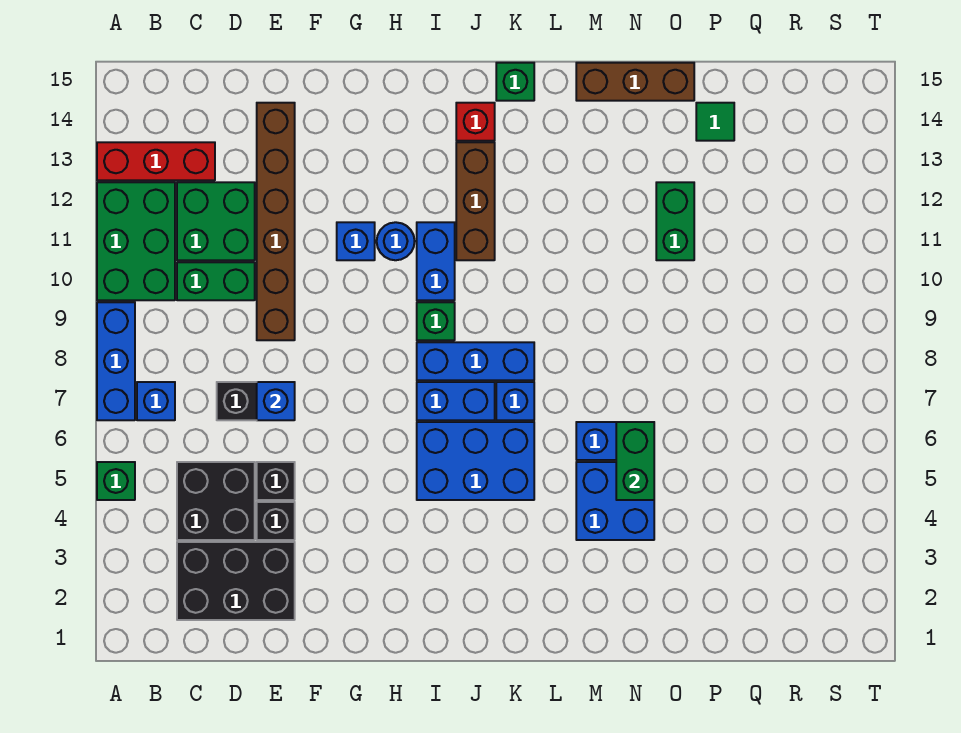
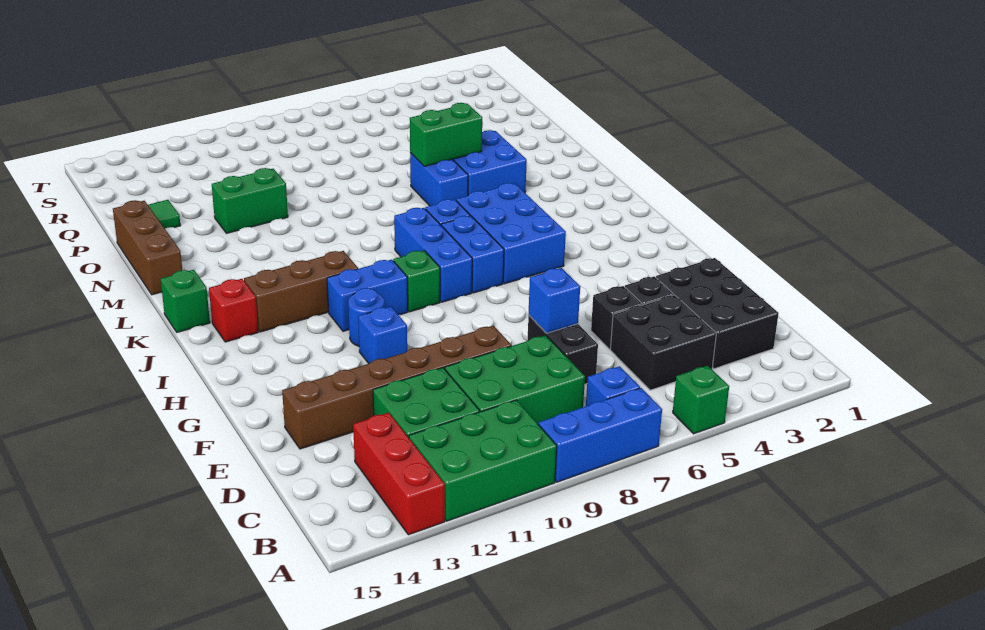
green 1x2 brick [177,262,255,300] -> green 2x3 brick [445,335,585,424]

